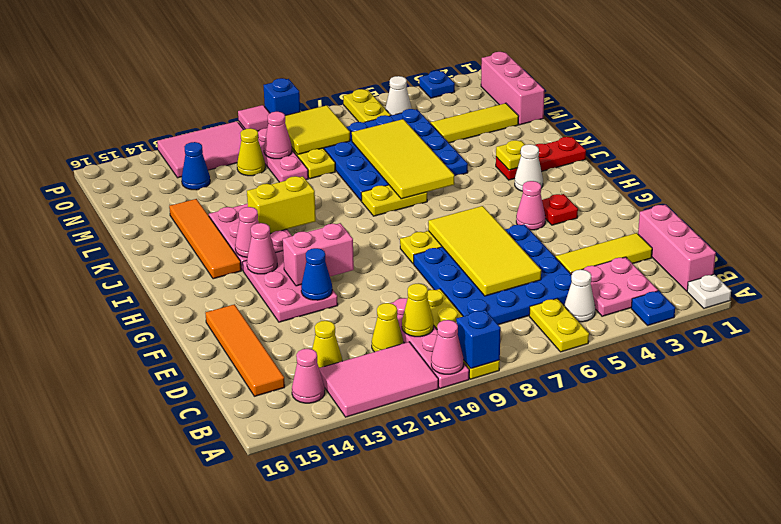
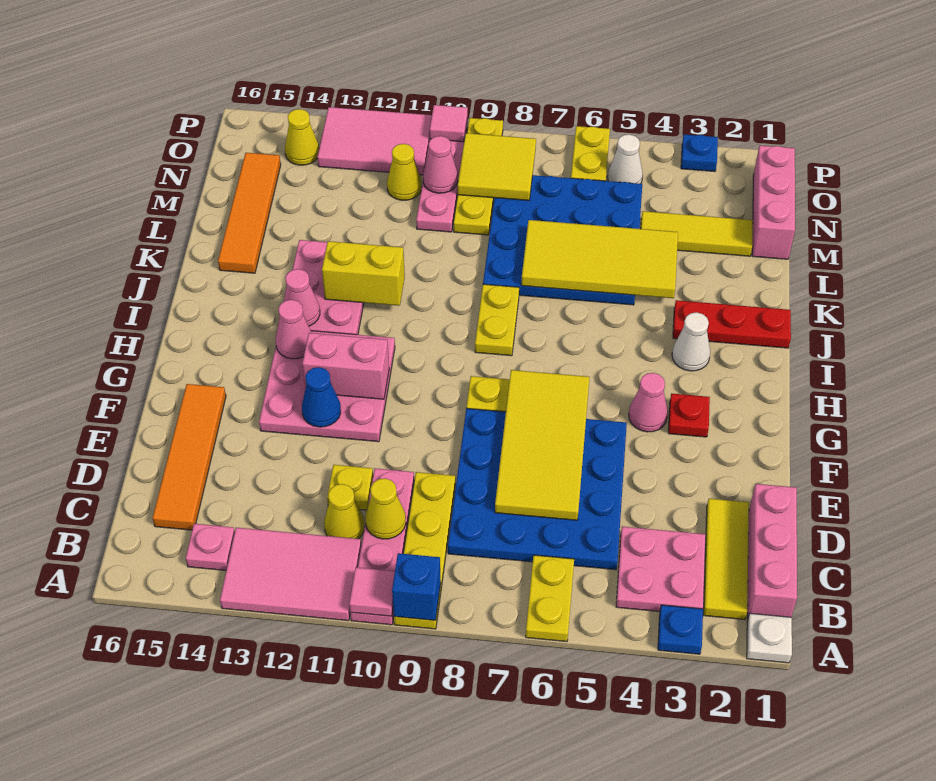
pink 1x1 cone [431,320,464,374] -> pink 1x1 tile [349,567,395,616]
white 1x1 cone [564,270,595,322] -> none
pink 1x1 cone [292,349,325,403] -> pink 1x1 plate [186,524,235,570]
yellow 1x1 cone [312,321,342,368] -> yellow 1x1 cone moved to [285,109,319,165]
yellow 1x3 tile [556,233,652,274] -> yellow 1x3 tile turned to [703,499,749,620]
pink 2x3 plate [243,251,338,322] -> pink 3x3 plate [259,331,395,442]
orange 1x4 tile [169,199,241,279] -> orange 1x4 tile moved to [218,153,281,273]
yellow 1x1 plate [496,140,525,170] -> yellow 1x1 plate moved to [327,465,373,510]
yellow 2x4 tile [352,119,454,199] -> yellow 2x4 tile turned to [521,220,678,298]
yellow 1x2 plate [361,185,427,216] -> yellow 1x2 plate turned to [475,284,519,356]
blue 1x1 cone [182,142,210,190] -> none
blue 1x1 brick [264,78,300,115] -> none

